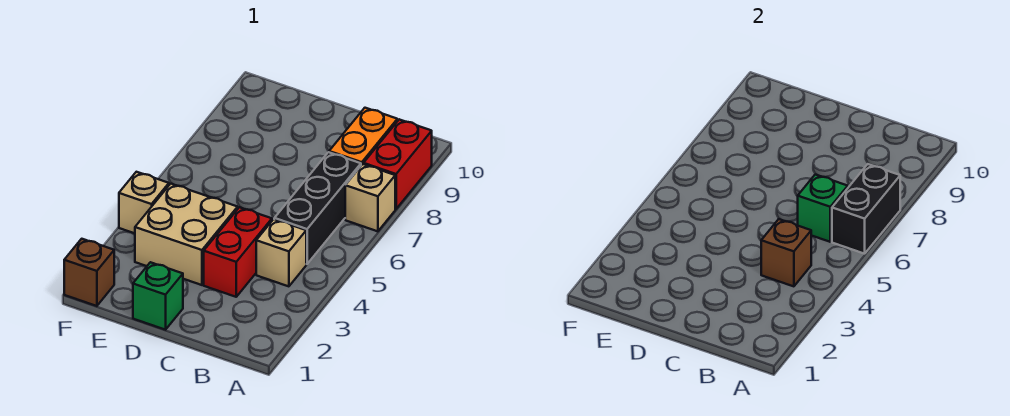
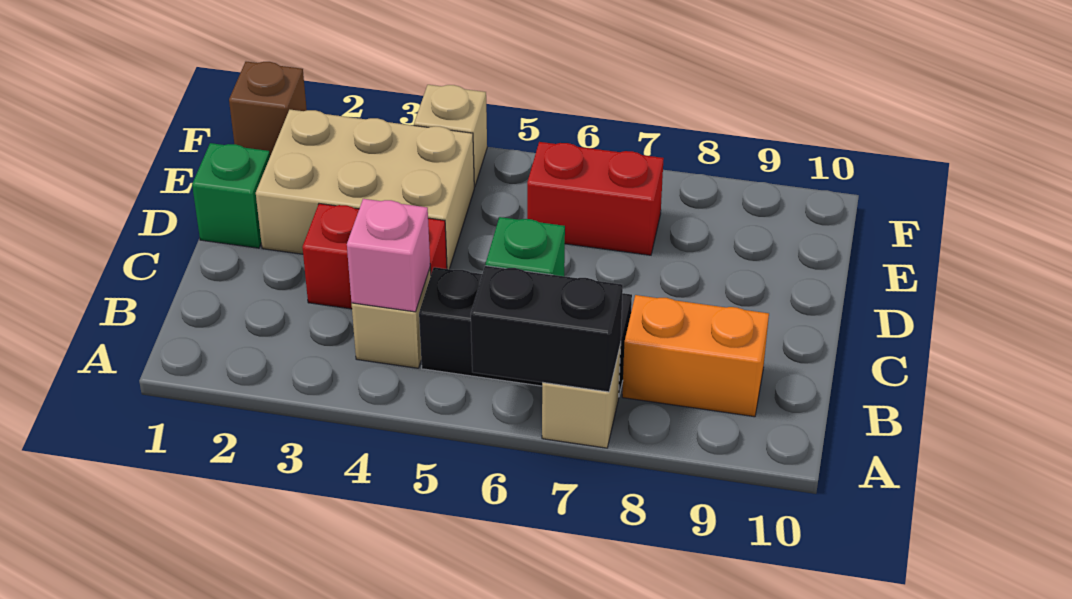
red 1x2 brick [363,119,432,209] -> red 1x2 brick moved to [527,142,664,255]
brown 1x1 brick [761,219,811,286] -> pink 1x1 brick [347,199,430,312]
tan 2x2 brick [135,184,238,285] -> tan 2x3 brick [256,110,474,269]

